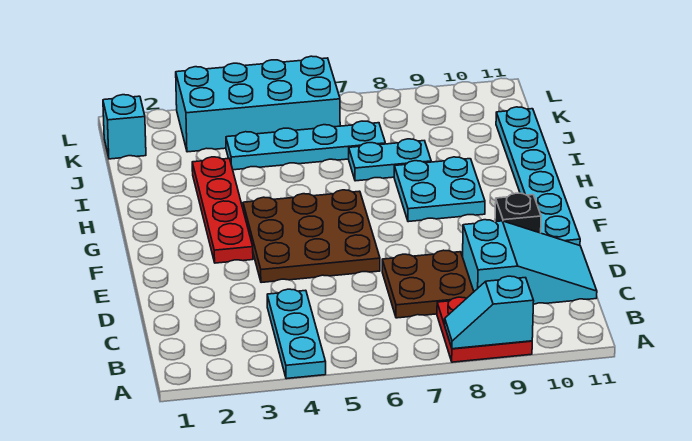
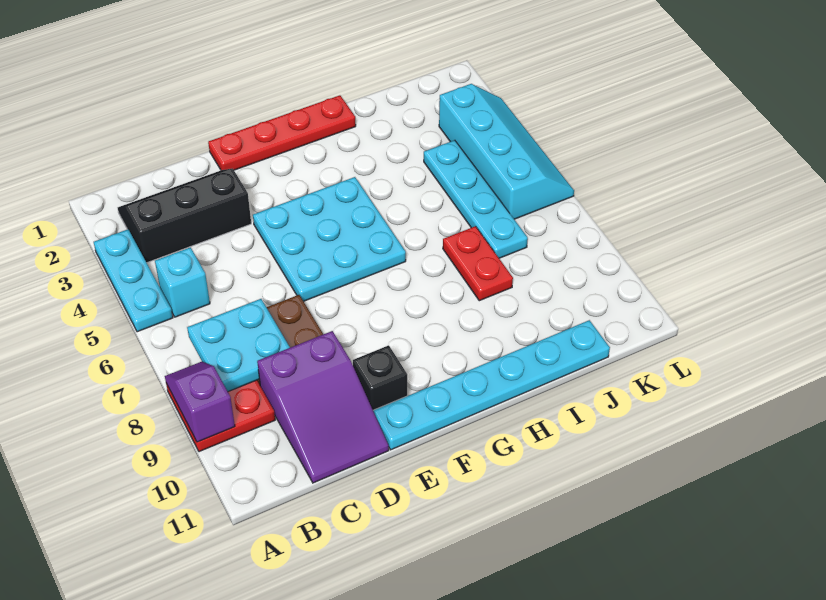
cyan 1x3 plate [267,289,326,379] -> cyan 1x3 plate turned to [94,229,173,332]
cyan 1x2 slope [445,276,534,349] -> purple 1x2 slope [165,362,235,442]
none -> black 2x3 slope [118,168,251,263]
cyan 2x3 slope [463,220,597,304] -> purple 2x3 slope [257,331,389,483]
brown 3x3 plate [243,190,380,283] -> cyan 3x3 plate [253,177,406,301]
red 1x4 plate [192,157,253,263] -> red 1x4 plate moved to [208,95,356,170]
cyan 2x2 plate [394,157,485,222] -> cyan 2x2 plate moved to [187,299,290,392]
cyan 1x2 plate [349,139,431,181] -> red 1x2 plate [443,226,513,301]
cyan 1x1 brick [103,95,146,159] -> cyan 1x1 brick moved to [155,247,210,317]
cyan 2x4 brick [176,56,340,152] -> cyan 2x4 slope [439,84,574,219]

